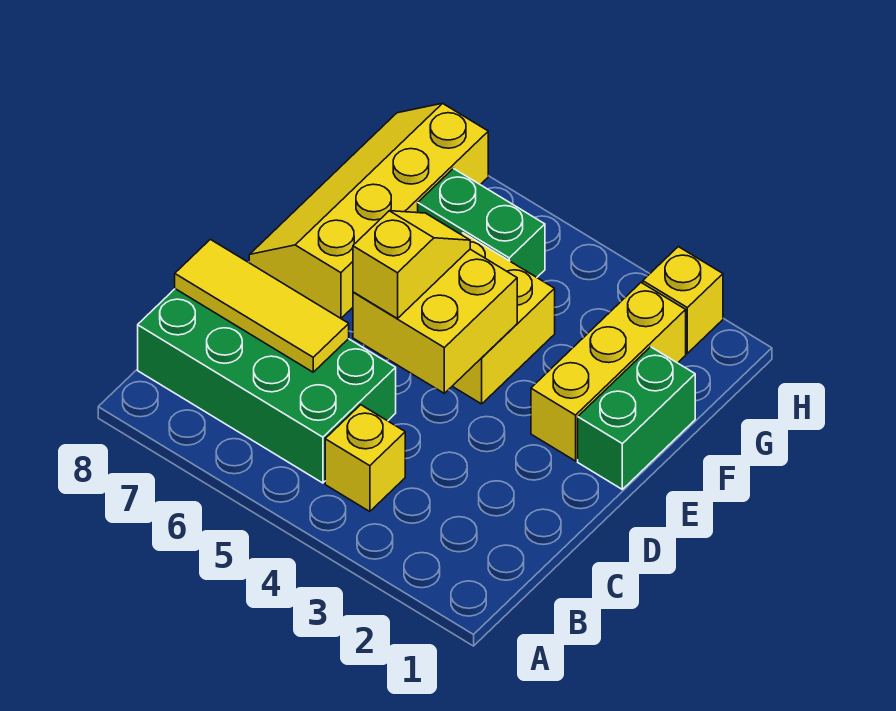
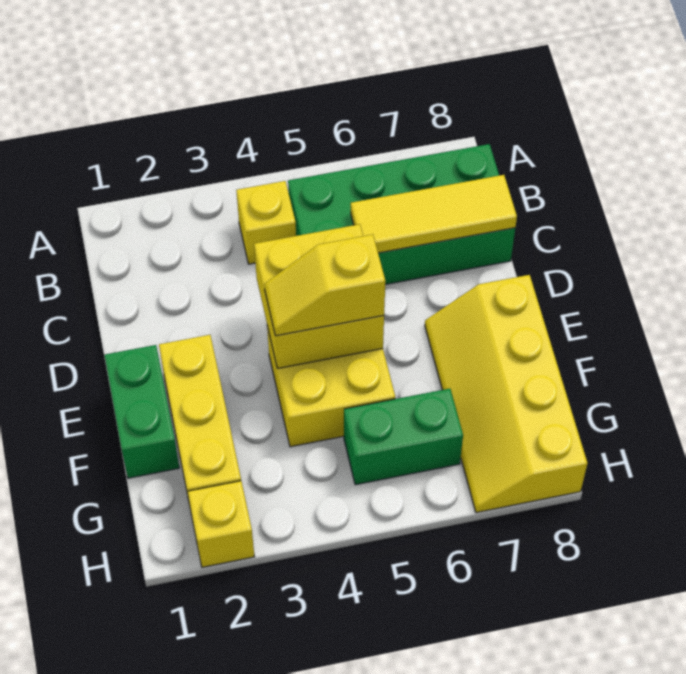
yellow 1x2 slope [353,211,470,319] -> yellow 1x2 slope turned to [264,235,385,336]
yellow 2x4 slope [249,103,488,318] -> yellow 2x4 slope turned to [425,275,588,513]

